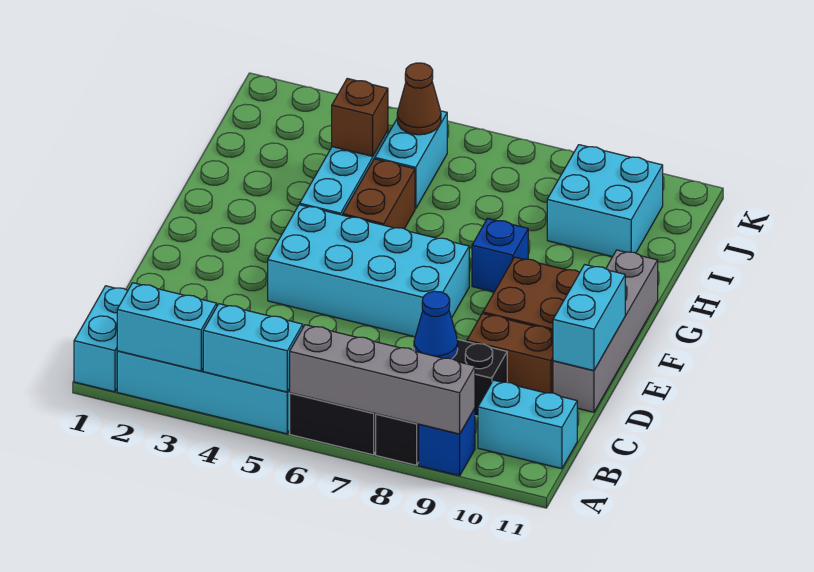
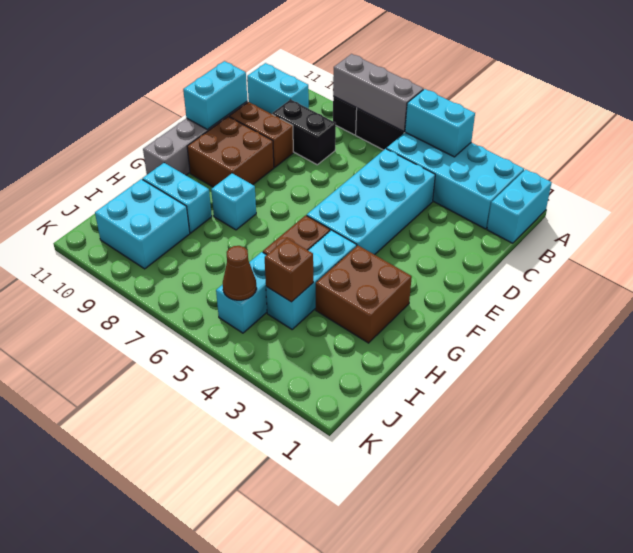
cyan 1x2 brick [117,283,217,371] -> cyan 1x2 brick moved to [142,163,212,233]
grey 1x4 brick [290,325,475,434] -> grey 1x3 brick [333,54,423,131]
blue 1x1 brick [419,409,475,476] -> none
blue 1x1 cone [414,291,458,359] -> none
cyan 2x4 brick [268,205,469,337] -> cyan 2x4 brick turned to [307,149,435,255]
none -> brown 2x2 brick [316,246,412,343]
blue 1x1 brick [472,219,528,292] -> cyan 1x1 brick [211,173,256,230]

